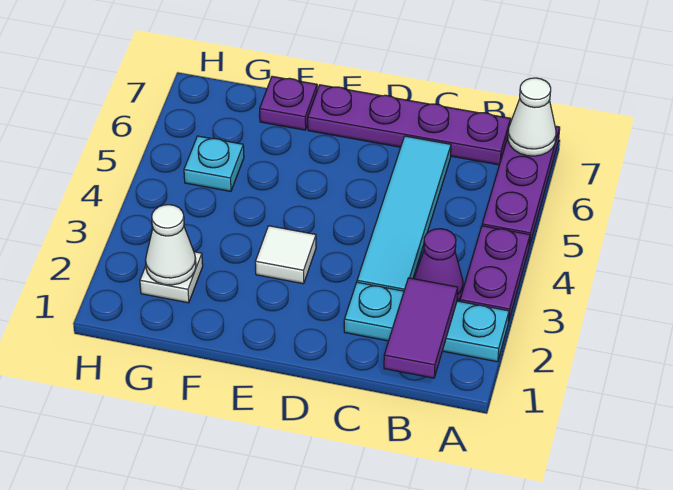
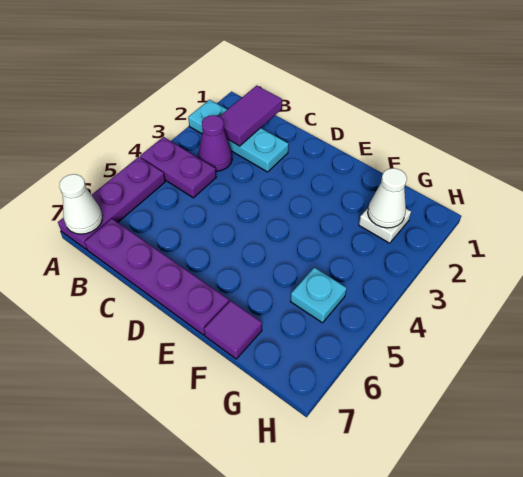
purple 1x2 plate [460,226,530,322] -> purple 1x2 plate turned to [140,137,216,198]
cyan 1x4 tile [357,136,451,291] -> none
white 1x1 tile [255,226,316,284] -> none
purple 1x1 plate [260,76,317,130] -> purple 1x1 tile [204,301,262,359]

